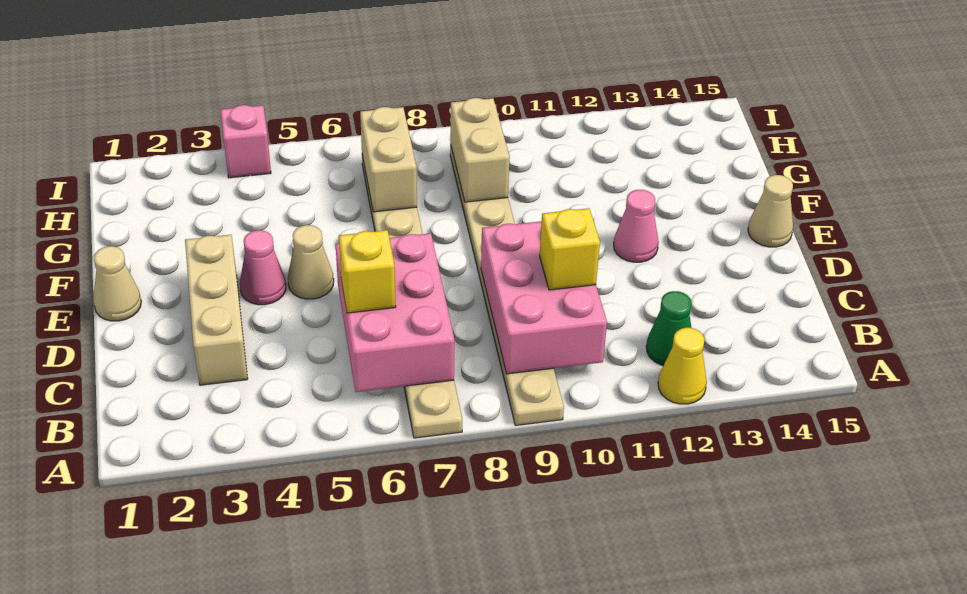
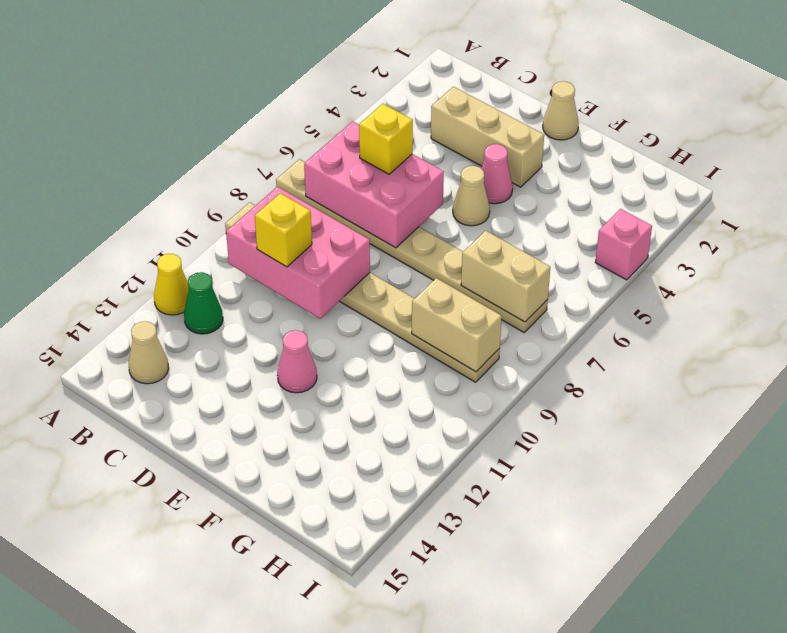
tan 1x1 cone [748,175,793,247] -> tan 1x1 cone moved to [129,321,169,384]

